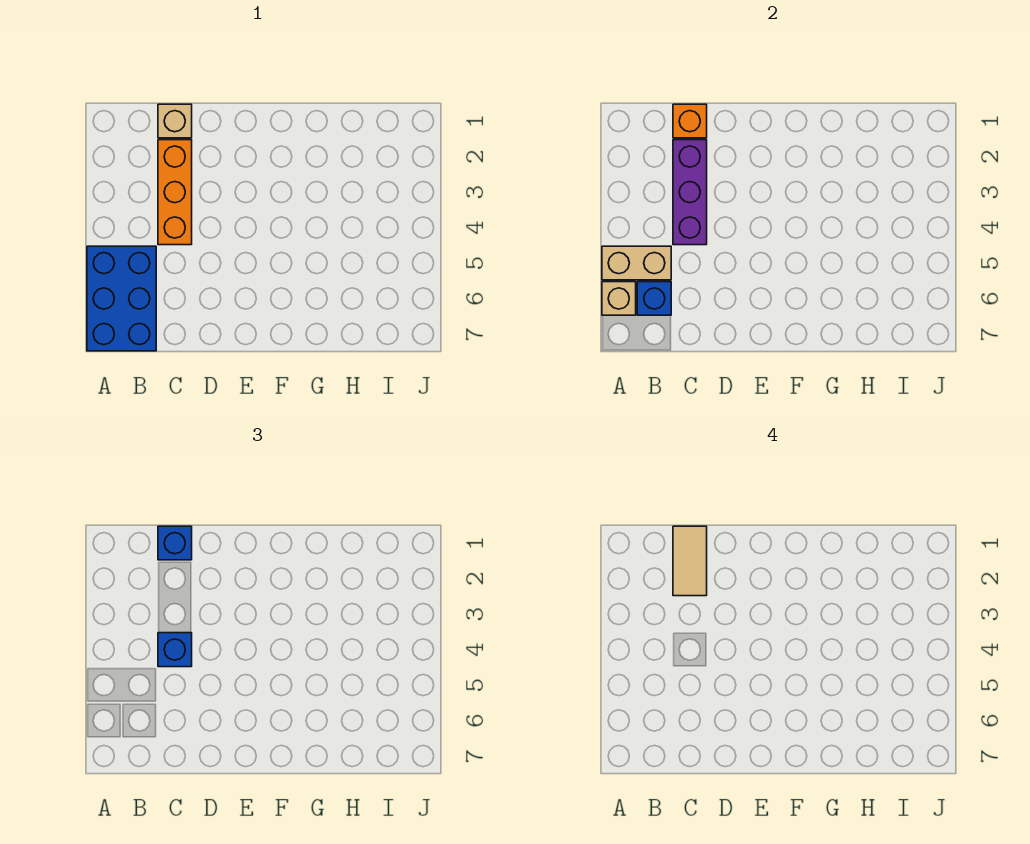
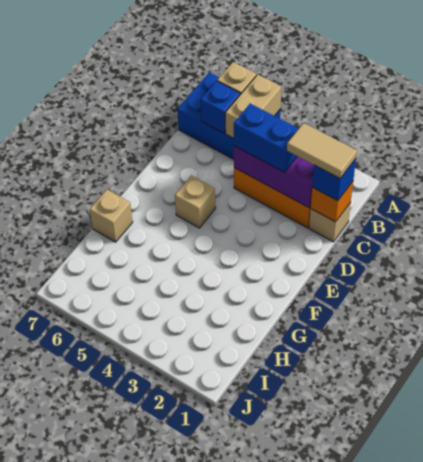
blue 1x1 brick [158,633,192,667] -> blue 1x2 brick [234,104,299,172]
none -> tan 1x1 brick [175,175,216,228]
none -> tan 1x1 brick [90,190,133,242]

